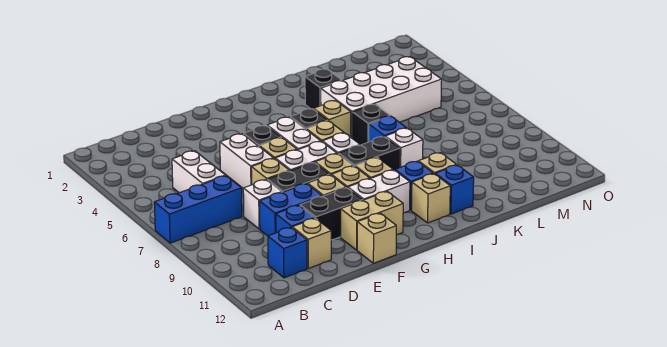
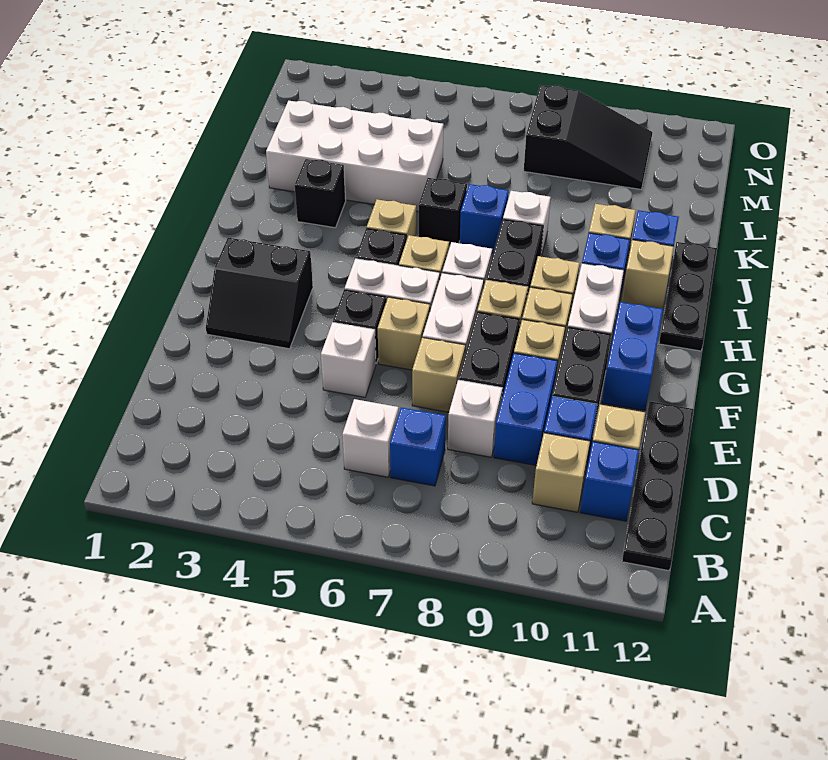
blue 1x3 brick [154,176,242,243] -> blue 1x1 brick [390,408,446,486]
none -> black 1x4 plate [622,401,694,571]
white 1x2 brick [172,151,226,193] -> white 1x1 brick [342,399,399,477]
white 1x2 brick [220,134,273,188] -> white 1x1 brick [321,322,376,397]
none -> black 2x2 slope [206,238,313,349]
tan 1x2 brick [341,192,403,250] -> blue 1x2 brick [602,302,663,411]
tan 1x1 brick [357,213,396,263] -> tan 1x1 brick moved to [532,433,590,512]
none -> black 1x3 plate [659,242,717,351]
white 2x4 brick [321,57,442,139] -> white 2x4 brick turned to [266,101,444,212]
none -> black 2x3 slope [524,85,652,189]

